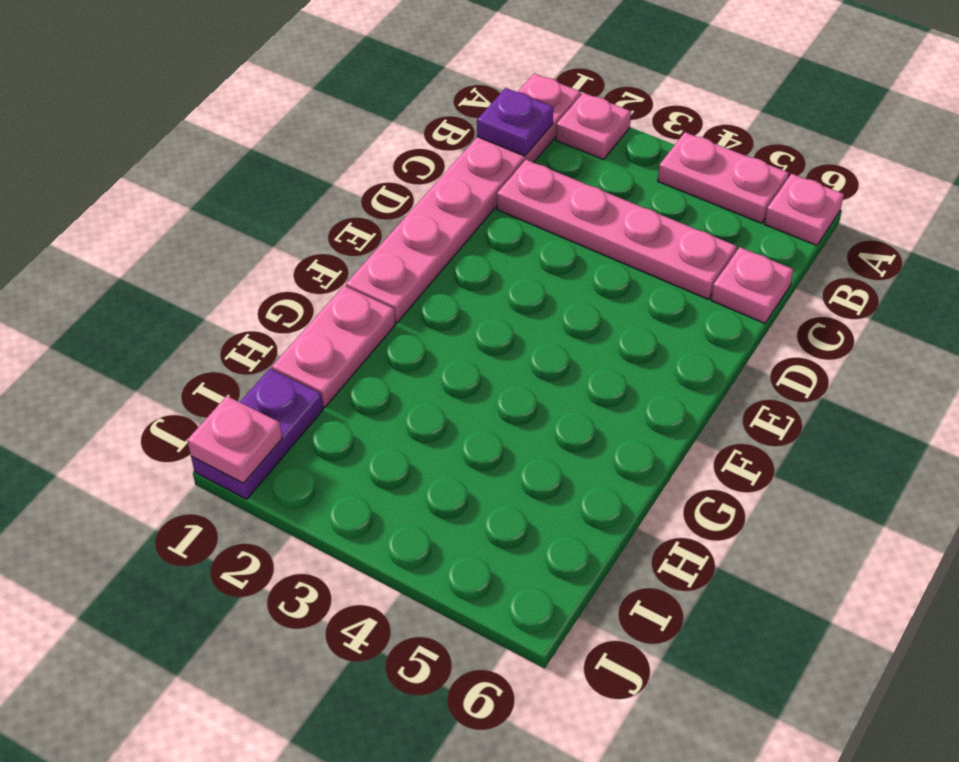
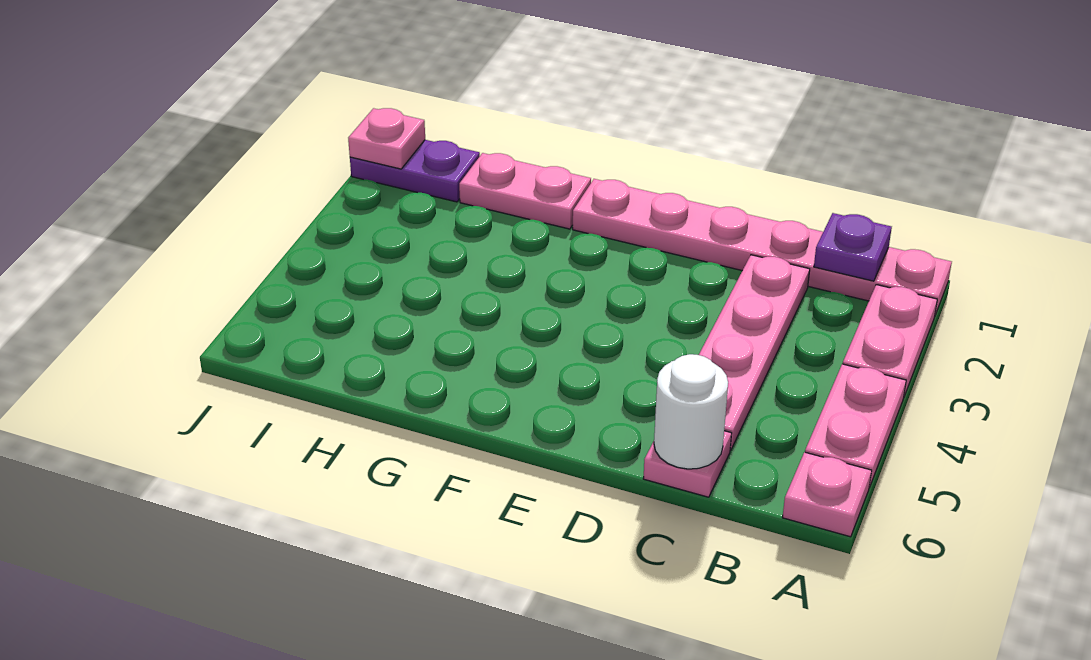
pink 1x1 plate [556,93,631,160] -> pink 1x2 plate [843,285,937,398]
none -> white 1x1 round brick [654,354,728,469]

